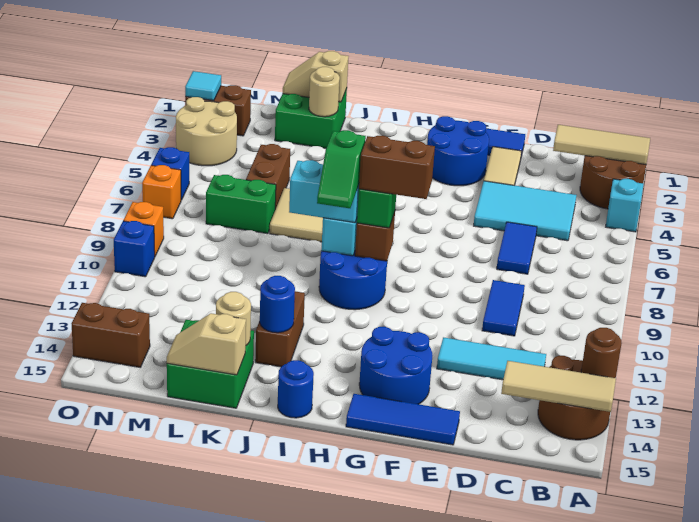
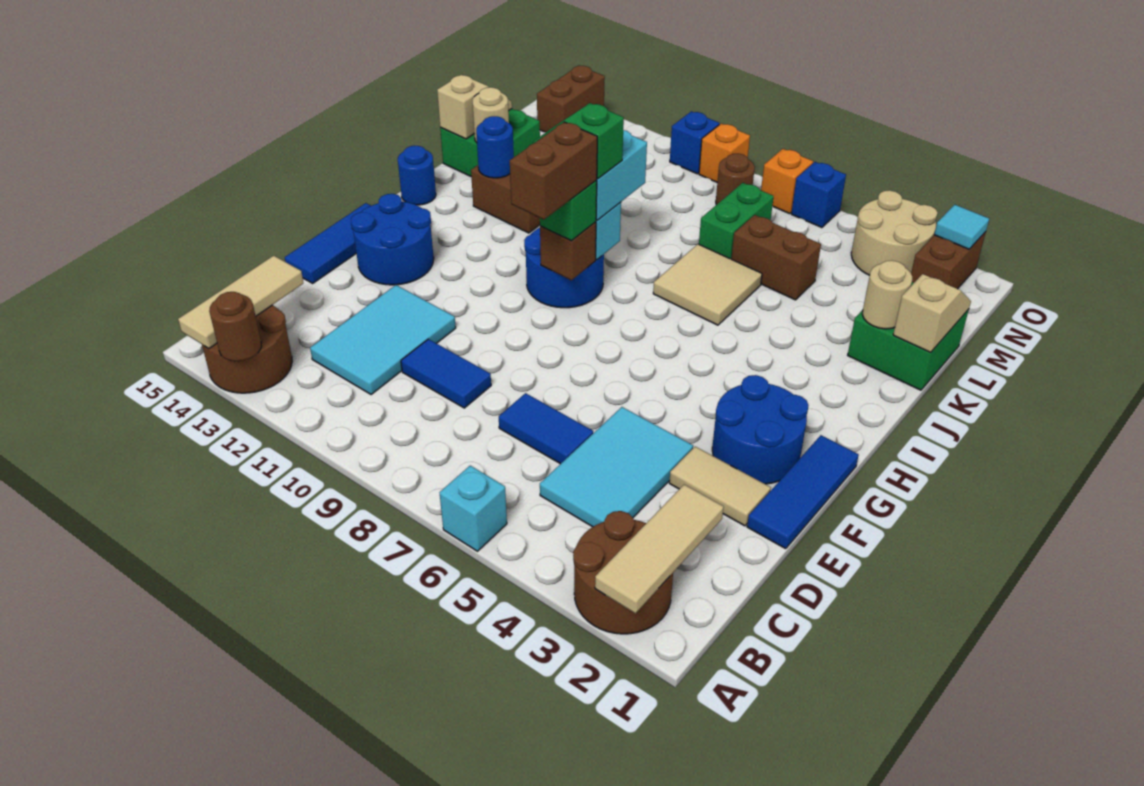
cyan 1x1 brick [606,179,644,232] -> cyan 1x1 brick moved to [440,466,507,551]
cyan 1x3 tile [437,337,546,380] -> cyan 2x3 tile [310,285,456,395]
none -> brown 1x1 round brick [716,153,755,205]

